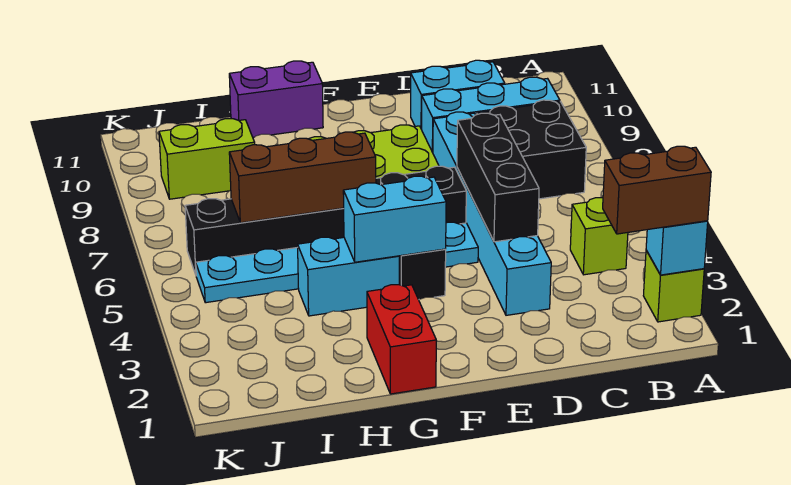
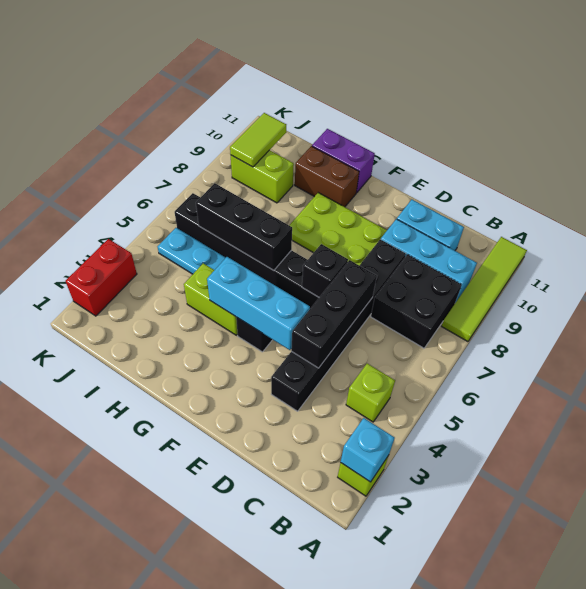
brown 1x2 brick [603,146,711,234] -> brown 1x2 brick moved to [295,146,359,207]
none -> lime 1x4 tile [442,237,527,342]
cyan 1x6 brick [433,112,551,315] -> black 1x6 brick [271,239,406,411]
none -> black 1x1 brick [302,244,348,297]
cyan 1x2 brick [343,176,446,262] -> cyan 1x3 brick [207,257,310,350]
red 1x2 brick [367,285,436,394] -> red 1x2 brick moved to [66,239,137,316]
cyan 1x2 brick [298,237,399,316] -> lime 1x2 brick [184,263,237,335]
brown 1x3 brick [229,132,376,223] -> black 1x3 brick [196,183,292,270]
none -> lime 1x2 tile [230,113,286,167]

